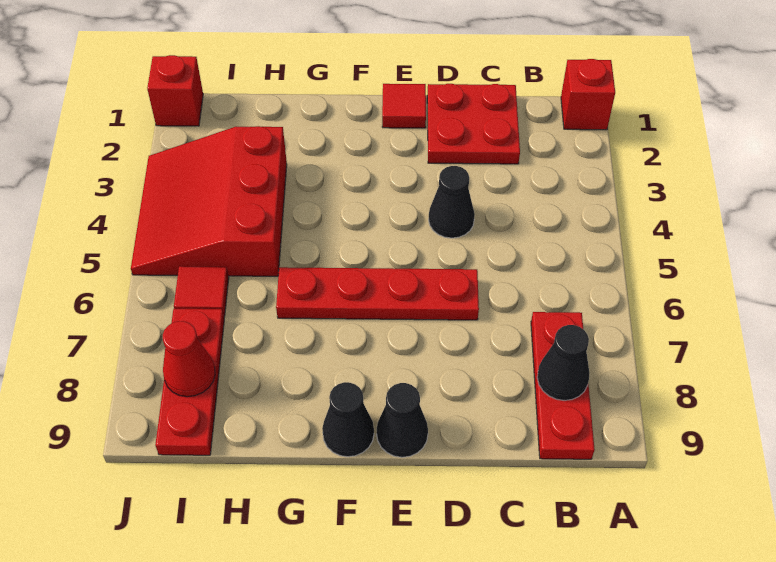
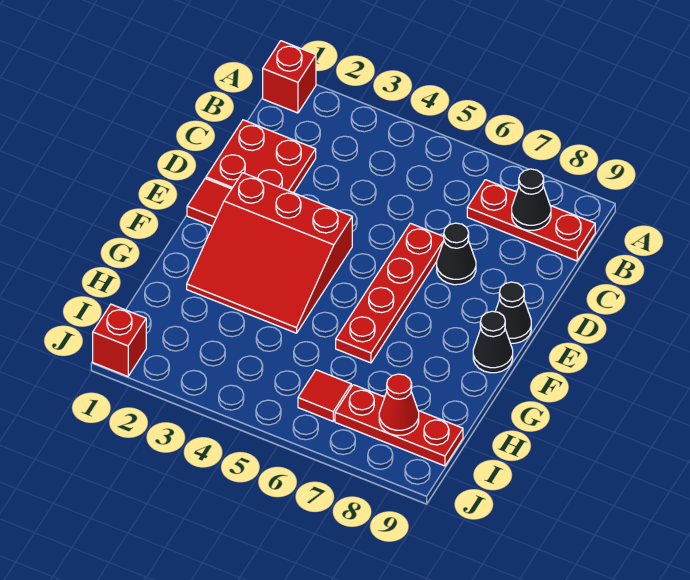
black 1x1 cone [429,166,475,238] -> black 1x1 cone moved to [437,223,476,285]
red 3x3 slope [131,126,287,276] -> red 3x3 slope moved to [187,173,352,333]

